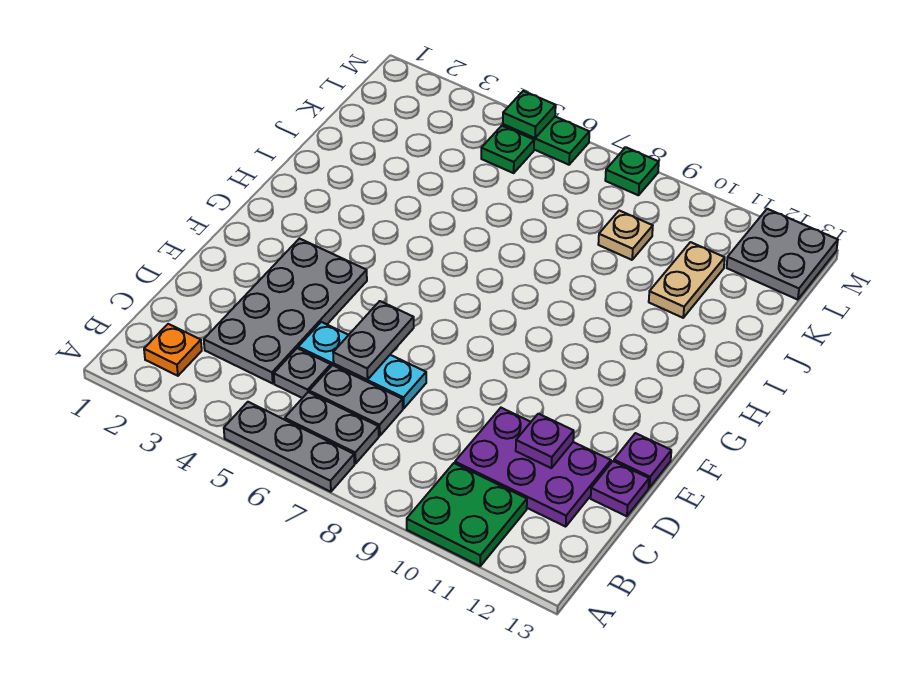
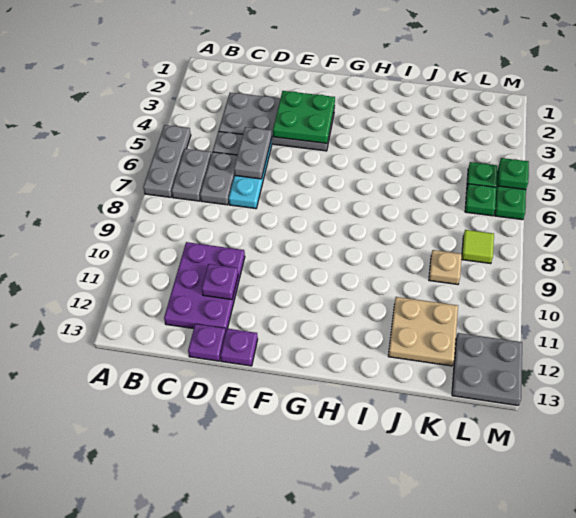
green 2x2 plate [407,463,527,566] -> green 2x2 plate moved to [273,91,335,143]
orange 1x1 plate [144,324,202,376] -> none
grey 1x2 plate [333,301,414,380] -> grey 1x2 plate turned to [234,127,272,179]
tan 1x2 plate [649,242,725,318] -> tan 2x2 plate [388,297,458,366]
none -> lime 1x1 tile [462,230,494,264]
green 1x1 plate [605,147,659,195] -> green 1x1 plate moved to [465,184,496,216]

